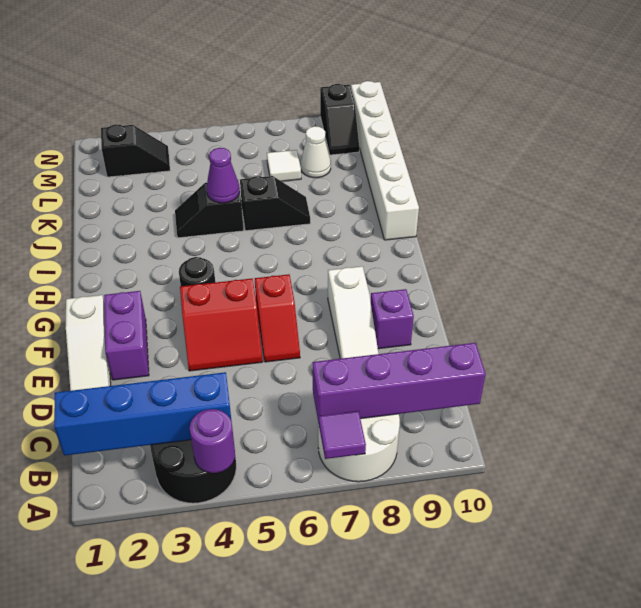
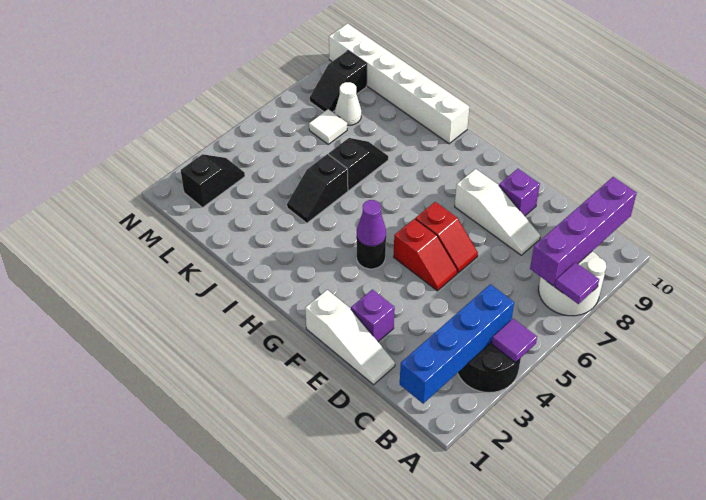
purple 1x1 round brick [190,409,235,473] -> purple 1x1 tile [492,319,537,363]
purple 1x2 brick [104,291,149,380] -> purple 1x1 brick [351,290,395,342]
red 2x2 slope [180,279,263,371] -> red 1x2 slope [394,219,457,291]
purple 1x1 cone [206,148,240,203] -> purple 1x1 cone moved to [357,200,386,246]
black 1x2 slope [320,84,359,155] -> black 1x2 slope turned to [310,51,367,112]

